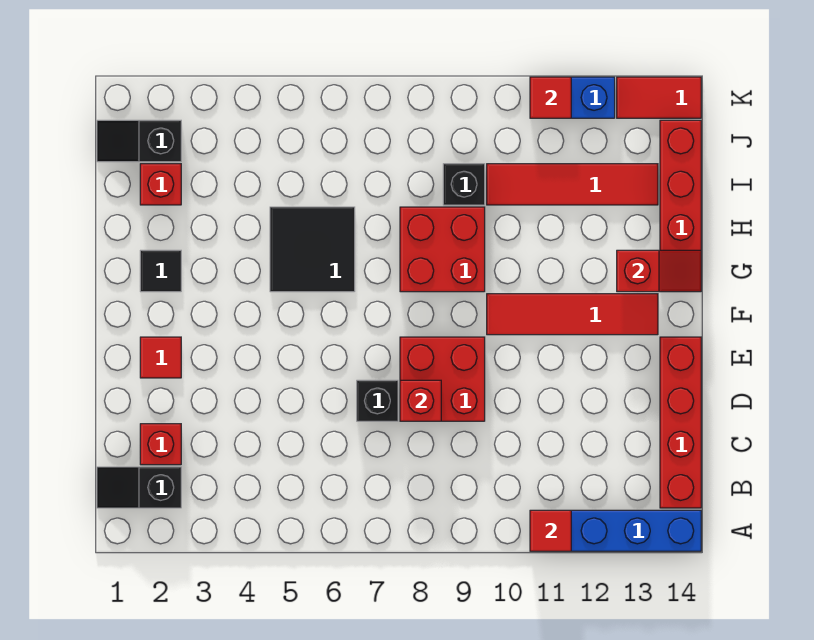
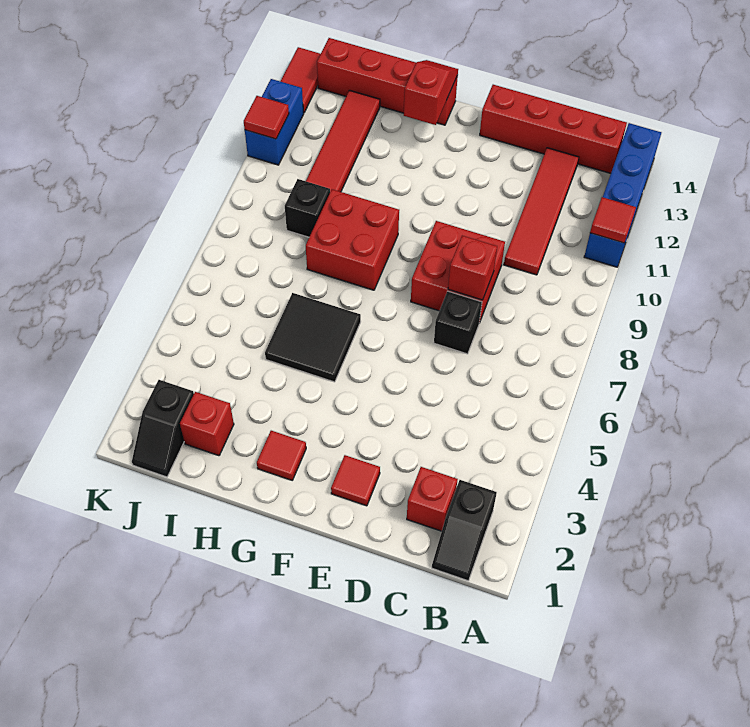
red 1x4 tile [487,294,658,335] -> red 1x4 tile moved to [504,148,579,275]
black 1x1 tile [140,250,181,292] -> red 1x1 tile [257,431,306,480]

